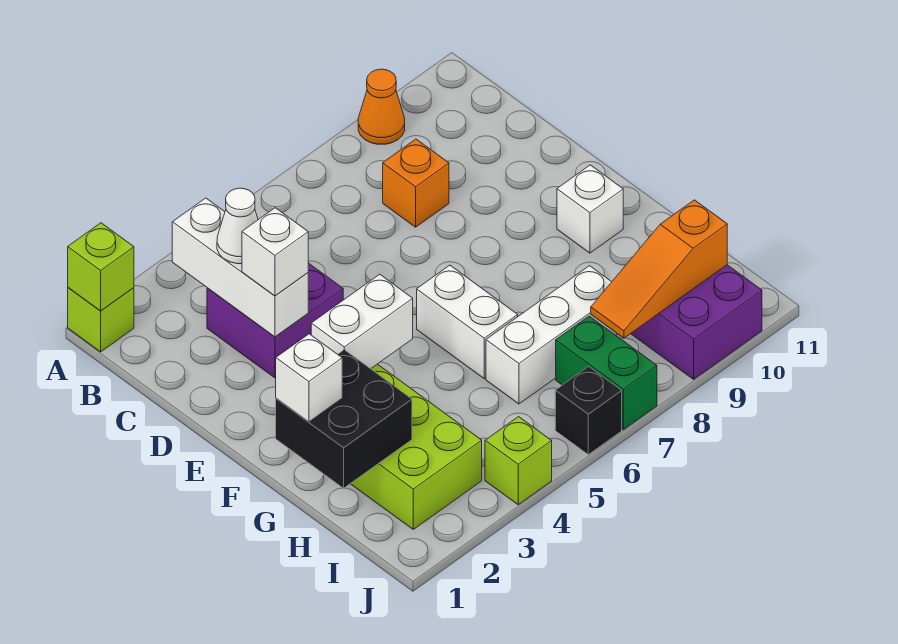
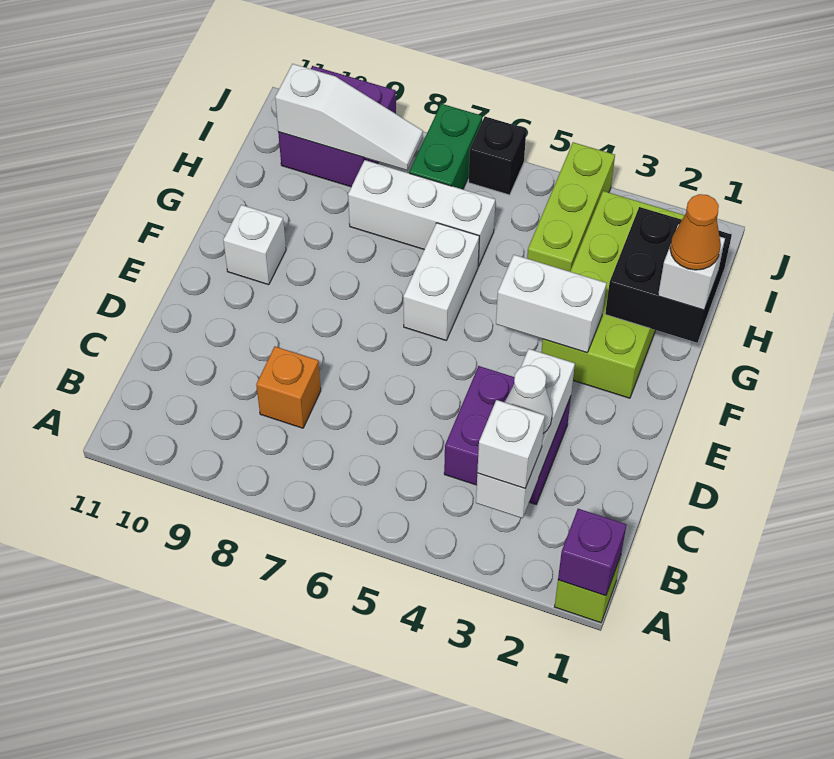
lime 1x1 brick [68,223,134,311] -> purple 1x1 brick [558,509,626,596]
orange 1x1 cone [358,69,405,144] -> orange 1x1 cone moved to [670,194,721,270]
white 1x1 brick [242,208,308,296] -> white 1x1 brick moved to [477,400,545,488]
orange 1x3 slope [591,200,727,338] -> white 1x3 slope [275,64,423,170]
lime 1x1 brick [485,417,552,505] -> lime 1x3 brick [527,142,615,272]

